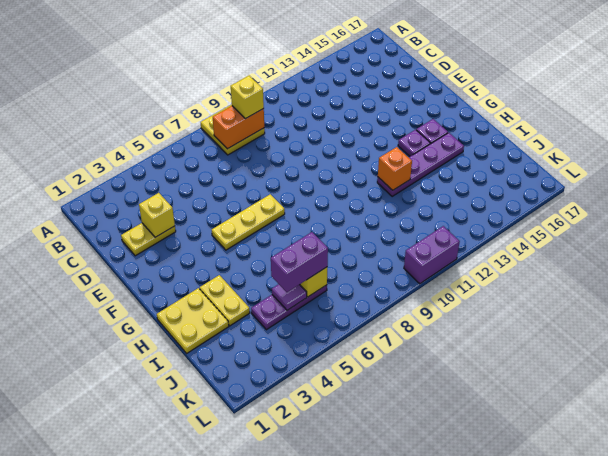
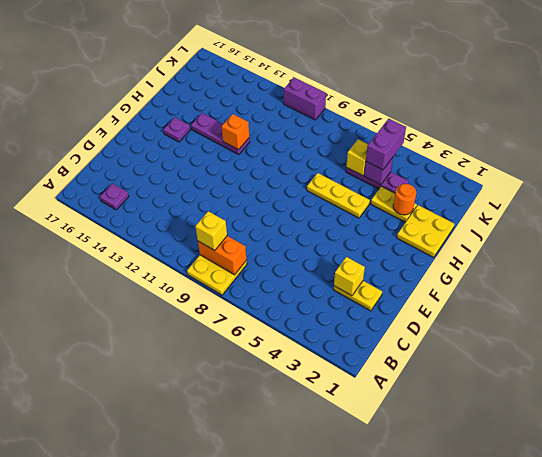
yellow 1x3 plate [212,194,285,250] -> yellow 1x3 plate moved to [307,173,370,218]
purple 1x1 plate [398,130,430,156] -> purple 1x1 plate moved to [100,184,129,210]
yellow 1x2 plate [200,275,250,326] -> yellow 1x2 plate turned to [371,186,417,222]
purple 1x4 plate [377,133,464,197] -> purple 1x3 plate [191,113,250,155]
none -> orange 1x1 round brick [393,184,416,215]
purple 1x1 tile [272,284,307,310] -> purple 1x1 brick [364,158,393,185]
purple 1x2 brick [271,232,328,292] -> purple 1x2 brick turned to [366,119,406,170]

